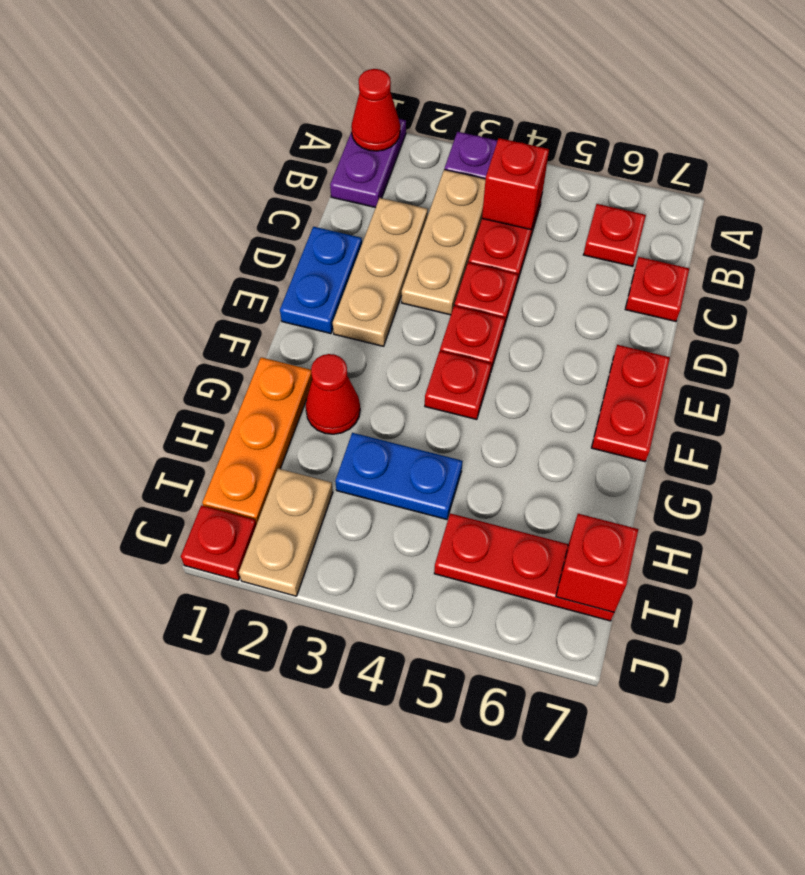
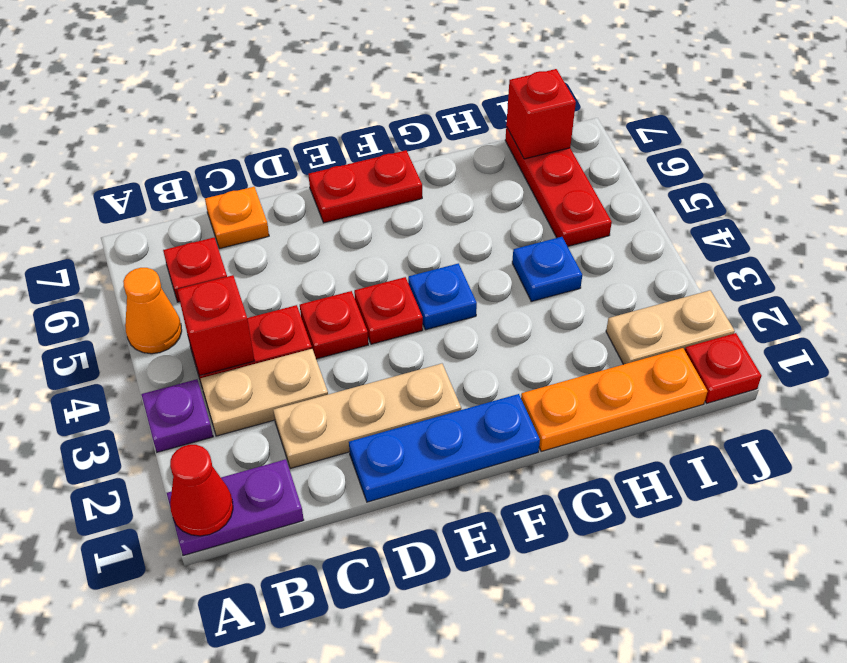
none -> orange 1x1 cone [123,268,182,354]
tan 1x3 plate [402,170,486,315] -> tan 1x2 plate [200,349,328,436]
red 1x1 plate [625,257,689,321] -> orange 1x1 plate [205,187,269,249]
blue 1x2 plate [280,227,362,334] -> blue 1x3 plate [349,394,540,502]
red 1x1 plate [425,351,491,420] -> blue 1x1 plate [408,263,477,330]
red 1x1 cone [306,354,360,434] -> none
blue 1x2 plate [335,433,463,520] -> blue 1x1 plate [512,237,582,301]

